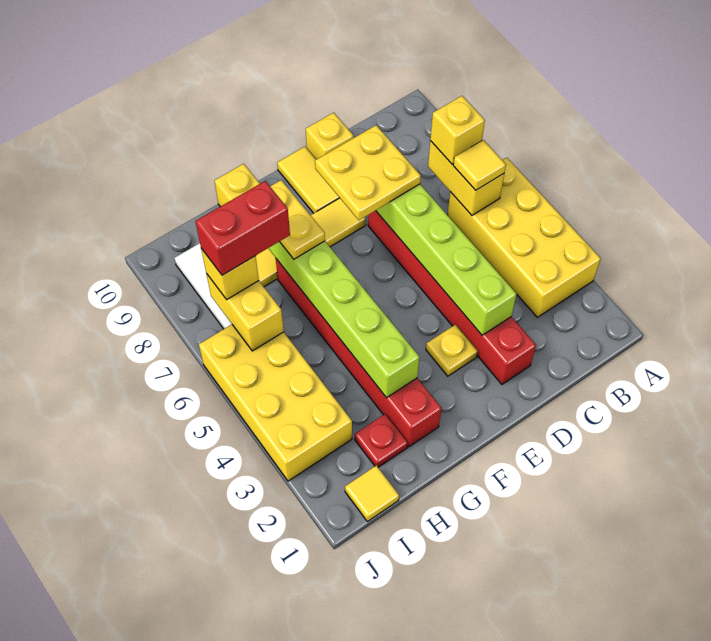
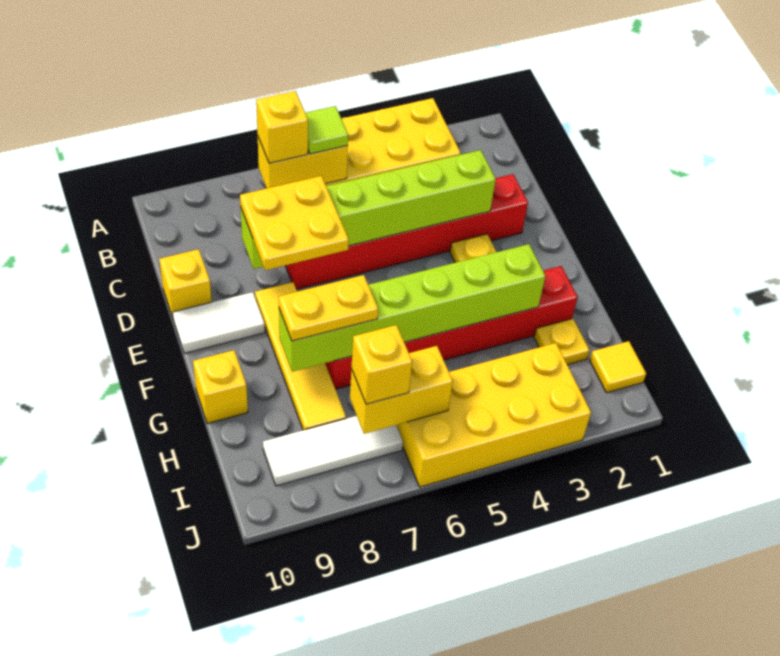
yellow 1x1 tile [453,140,506,190] -> lime 1x1 tile [305,106,348,154]
yellow 1x2 tile [277,147,339,213] -> white 1x2 tile [173,292,265,353]
red 1x1 plate [355,414,408,467] -> yellow 1x1 plate [534,319,589,365]
red 1x2 brick [196,181,290,275] -> none

